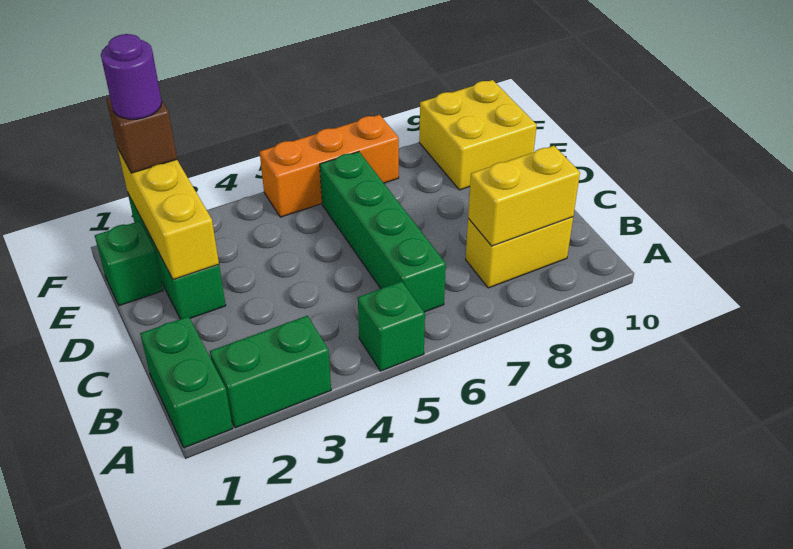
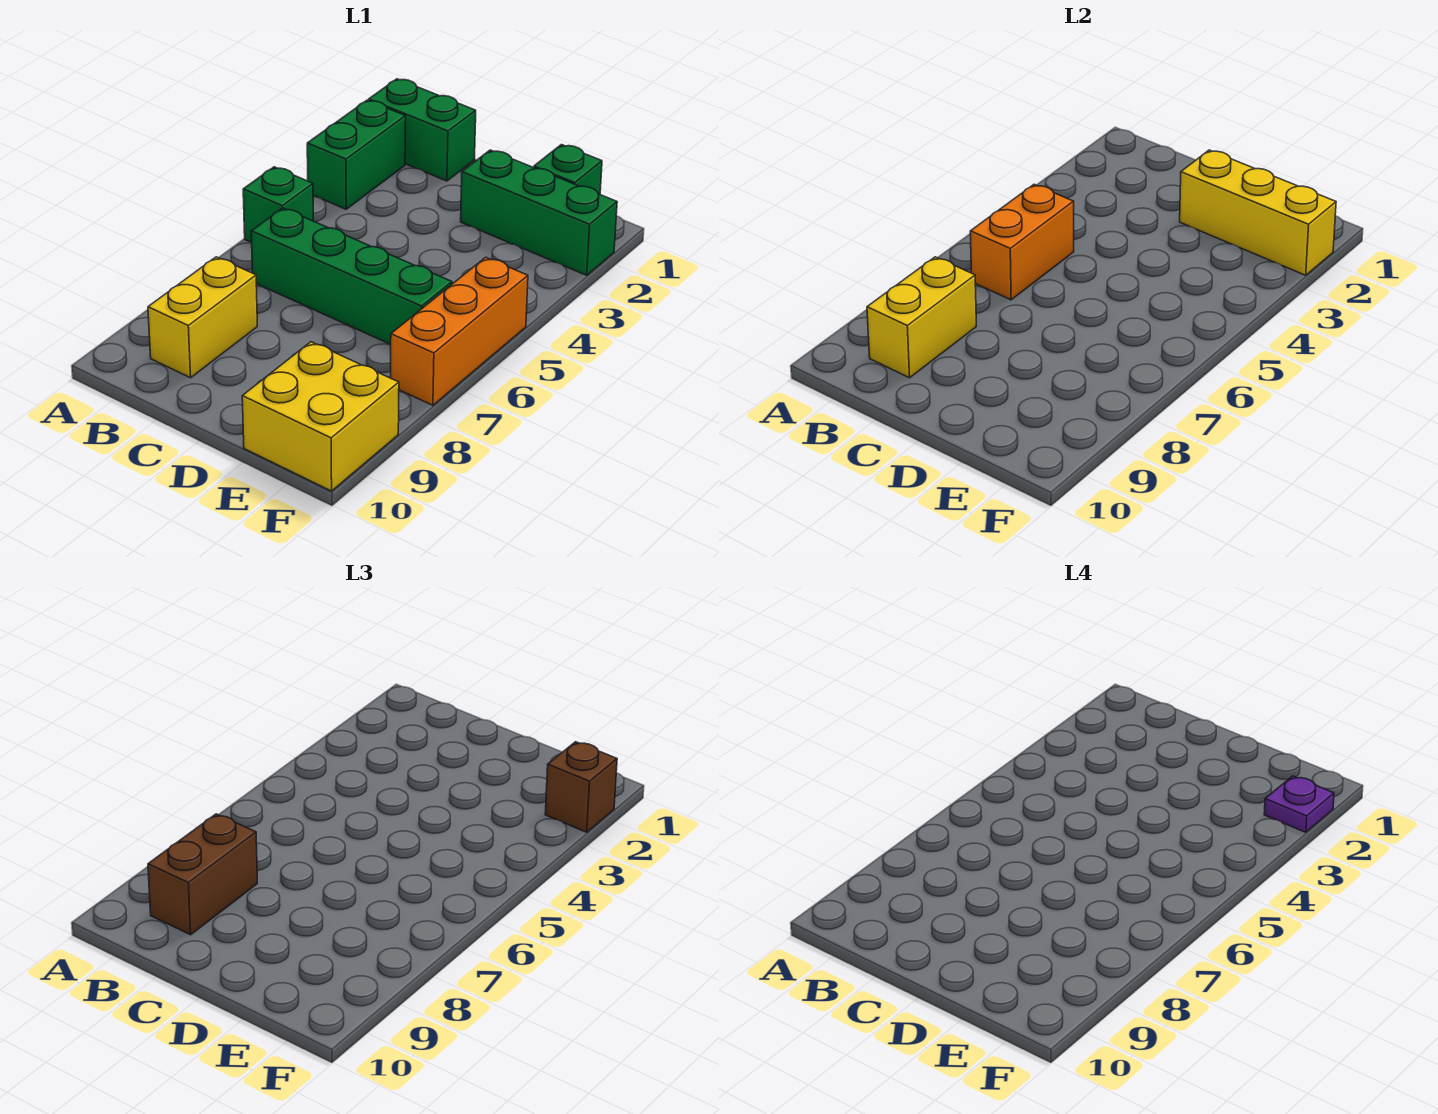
none -> orange 1x2 brick [970,184,1074,300]
none -> brown 1x2 brick [148,814,257,935]
purple 1x1 round brick [101,34,162,119] -> purple 1x1 plate [1264,776,1334,832]

